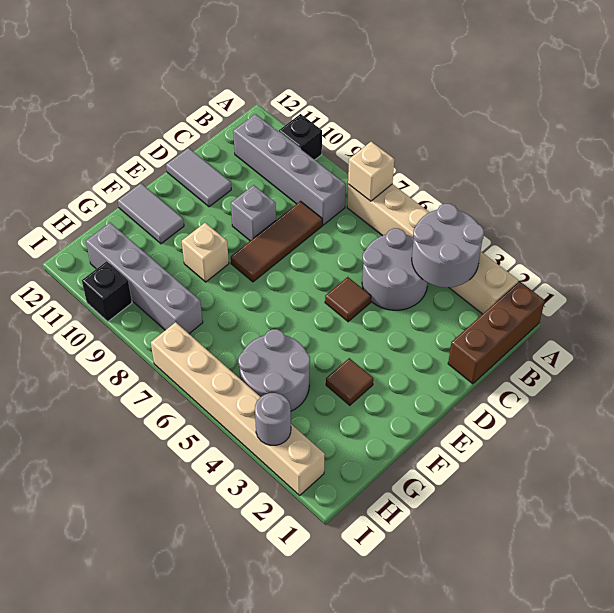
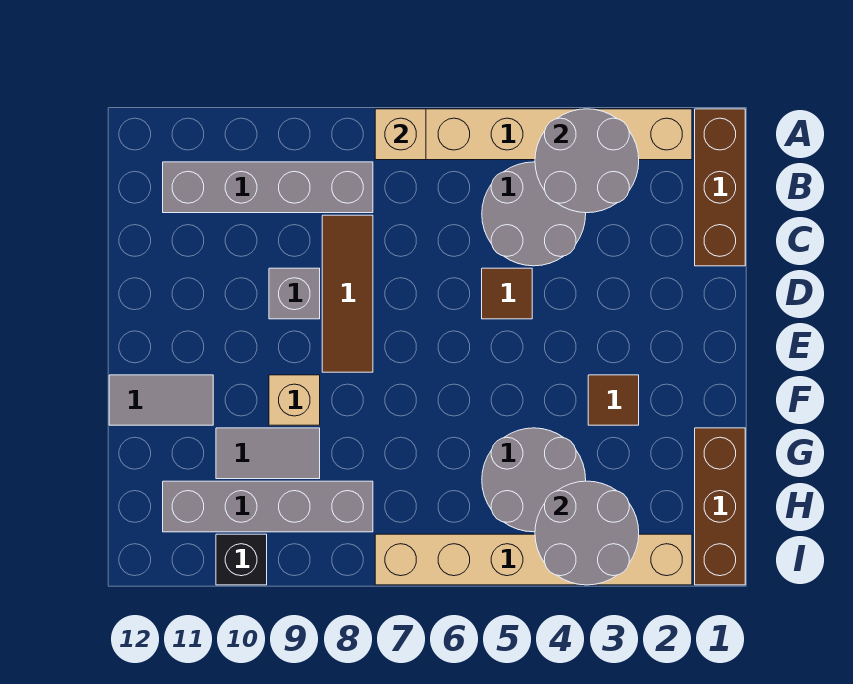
black 1x1 brick [279,114,322,160] -> none
grey 1x2 tile [166,148,231,207] -> grey 1x2 tile moved to [216,428,320,479]
none -> brown 1x3 brick [695,428,745,585]
grey 1x1 round brick [255,393,291,445] -> grey 2x2 round brick [535,481,639,585]

